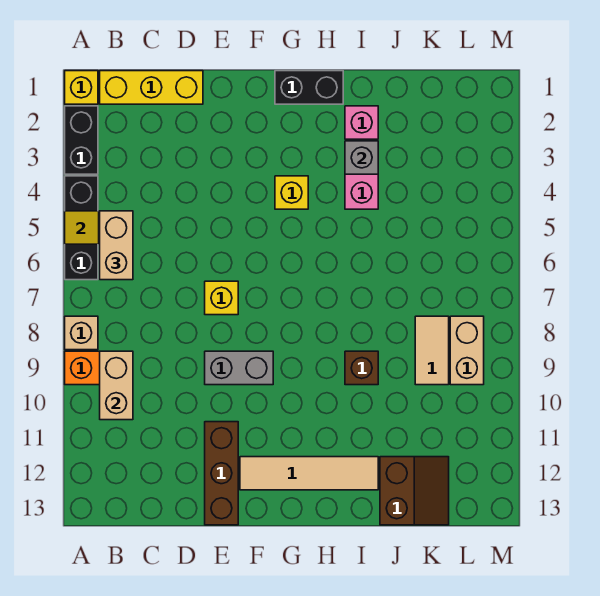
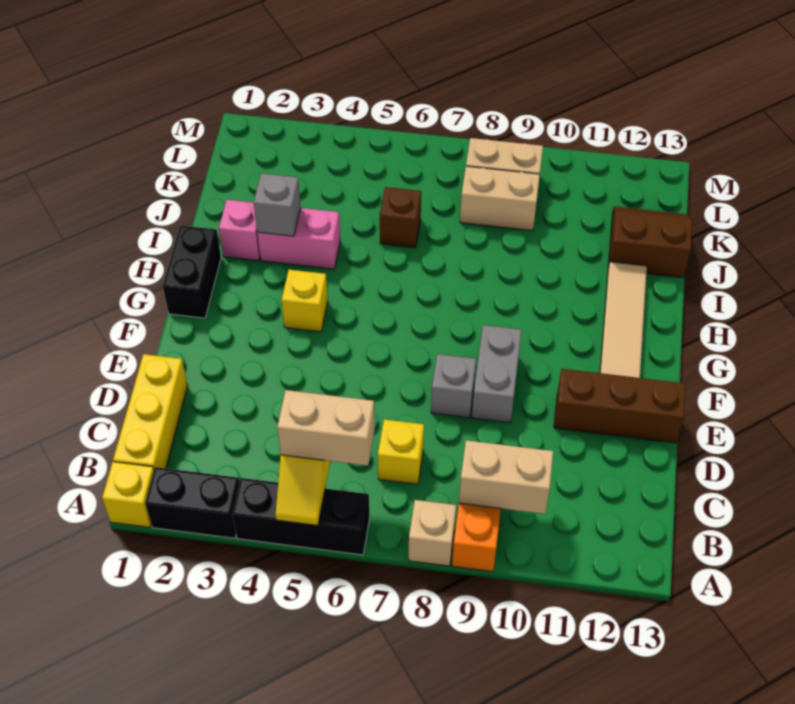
yellow 1x1 brick [205,281,238,315] -> yellow 1x1 brick moved to [378,419,424,484]
none -> grey 1x1 brick [431,354,476,418]
brown 1x1 brick [345,351,378,385] -> brown 1x1 brick moved to [380,187,421,248]
tan 1x2 tile [415,316,449,385] -> tan 1x2 brick [460,166,540,231]

